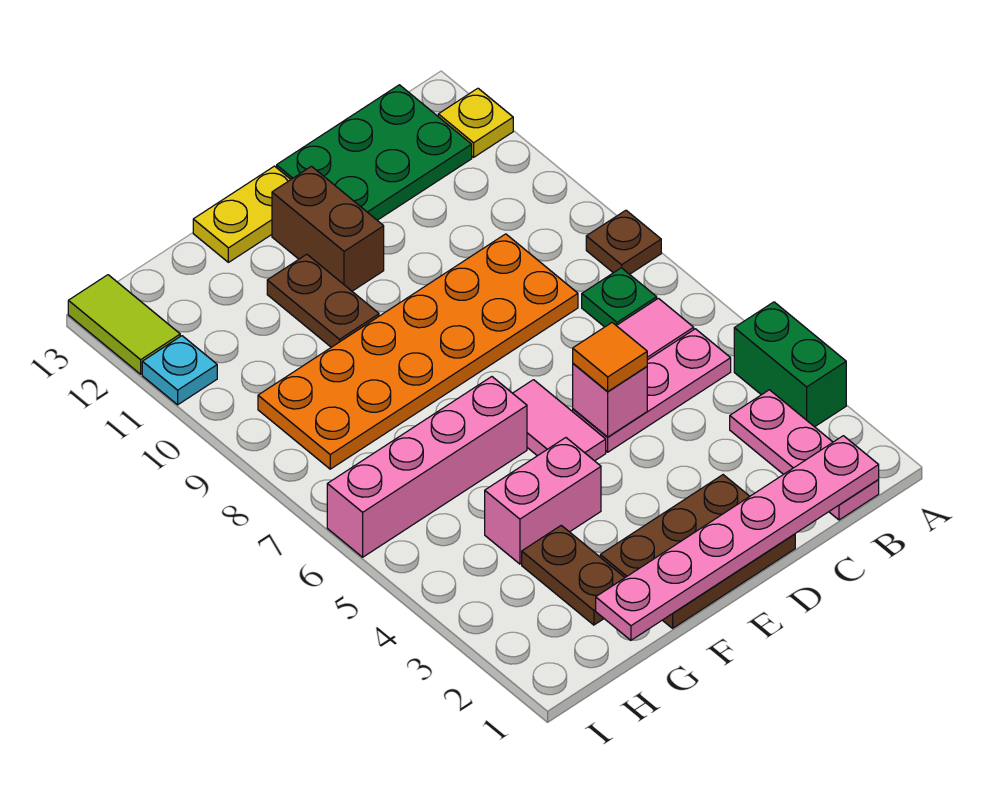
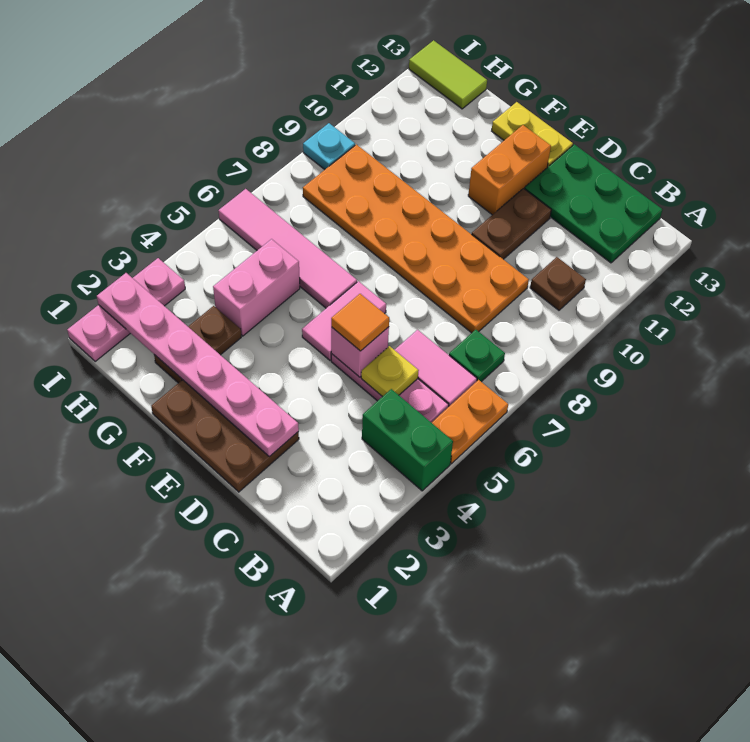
green 1x2 brick [734,302,846,427] -> green 1x2 brick turned to [362,389,453,491]
none -> orange 1x2 plate [432,380,508,464]
brown 1x1 plate [586,210,661,274] -> brown 1x1 plate moved to [530,257,586,310]
yellow 1x1 plate [438,88,513,157] -> yellow 1x1 plate moved to [361,346,419,397]
pink 1x3 plate [730,390,879,520] -> pink 1x3 plate moved to [67,258,185,362]
pink 1x6 plate [596,436,879,640] -> pink 1x6 plate moved to [97,273,299,457]
brown 1x2 brick [272,166,384,291] -> orange 1x2 brick [468,125,551,215]
pink 1x2 brick [485,438,601,564] -> pink 1x2 brick turned to [213,239,300,336]
pink 1x4 brick [327,377,527,557] -> pink 1x4 tile [219,189,357,308]
brown 1x2 plate [267,254,379,347] -> brown 1x2 plate moved to [472,188,551,259]
cyan 1x1 plate [142,336,217,405] -> cyan 1x1 plate moved to [303,123,355,170]
lime 1x2 tile [68,275,180,374] -> lime 1x2 tile turned to [409,40,487,109]

